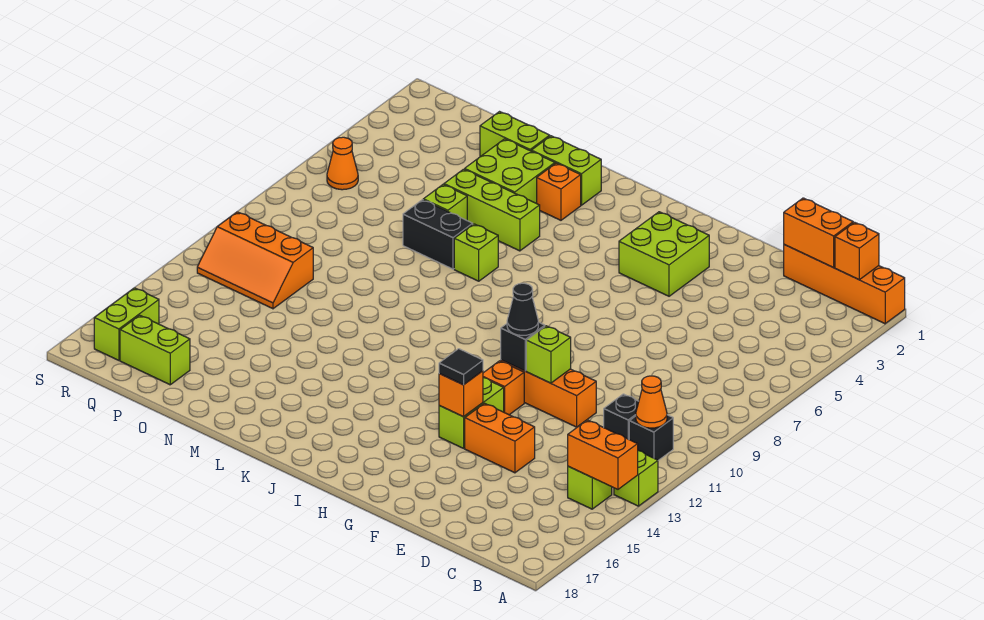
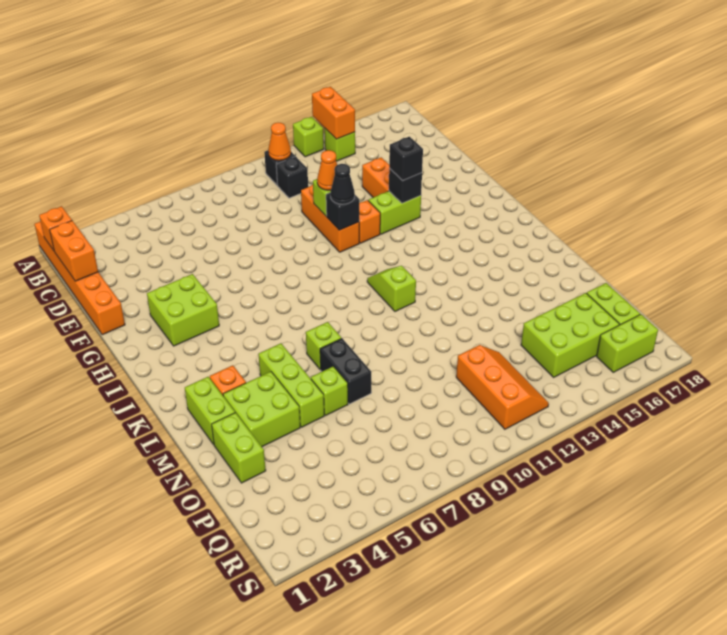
orange 1x4 brick [784,245,905,324] -> orange 1x6 brick [35,221,125,335]
orange 1x1 brick [439,371,483,417] -> black 1x1 brick [389,168,422,203]
black 1x1 tile [439,349,483,385] -> black 1x1 brick [389,137,423,181]
none -> lime 1x2 slope [367,266,416,311]
none -> lime 2x3 brick [521,293,619,377]
orange 1x1 cone [327,137,358,190] -> orange 1x1 cone moved to [317,150,337,190]

